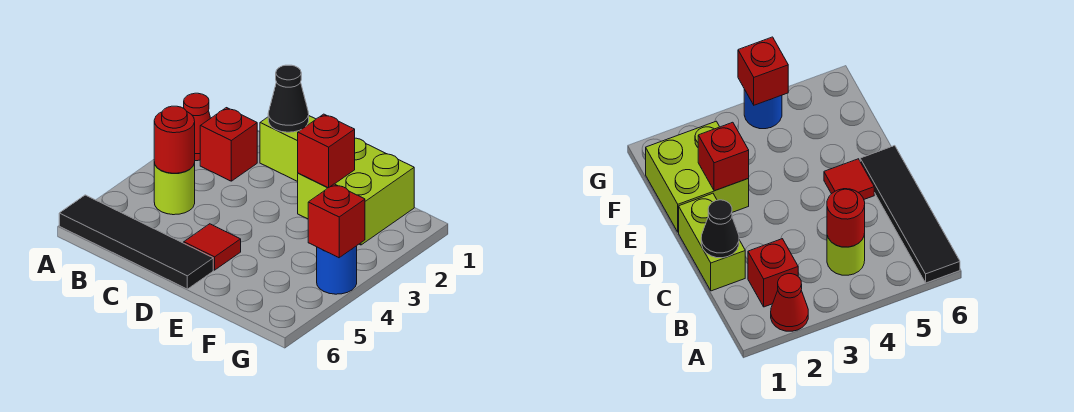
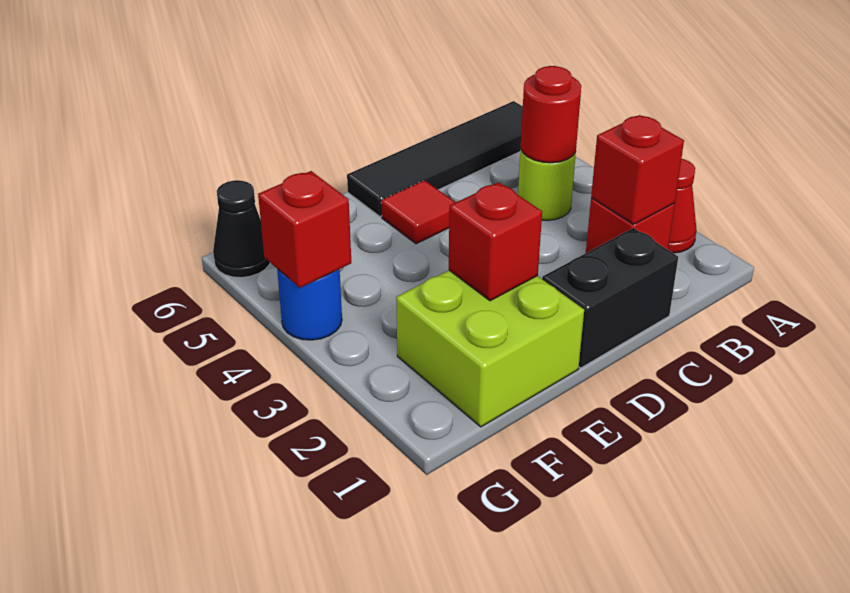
none -> red 1x1 brick [591,115,684,224]
lime 1x2 brick [260,116,316,182] -> black 1x2 brick [542,228,678,368]
black 1x1 cone [268,65,309,132] -> black 1x1 cone moved to [213,180,270,278]

